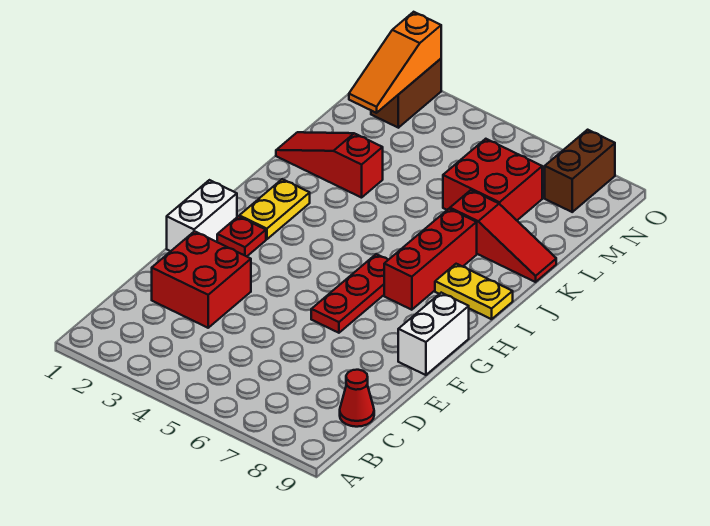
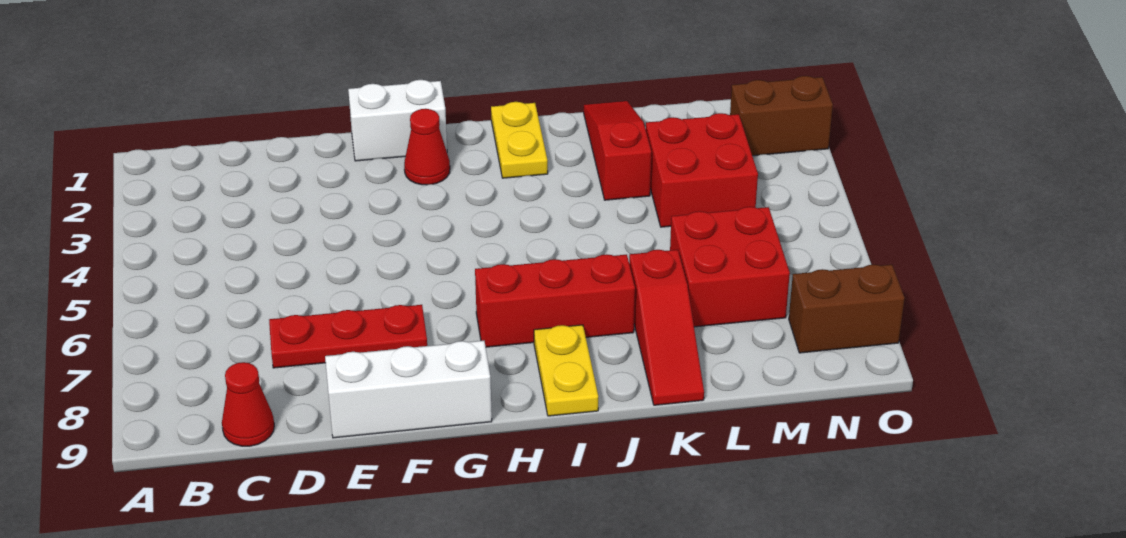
red 2x2 brick [152,231,251,328] -> red 2x2 brick moved to [646,113,758,227]
red 1x3 plate [311,254,388,333] -> red 1x3 plate moved to [269,305,427,368]
white 1x2 brick [398,293,469,375] -> white 1x3 brick [325,341,492,438]
red 1x1 plate [217,216,266,256] -> red 1x1 cone [404,109,450,185]
yellow 1x2 plate [239,179,310,239] -> yellow 1x2 plate turned to [491,102,548,178]
orange 1x3 slope [349,12,441,113] -> none

